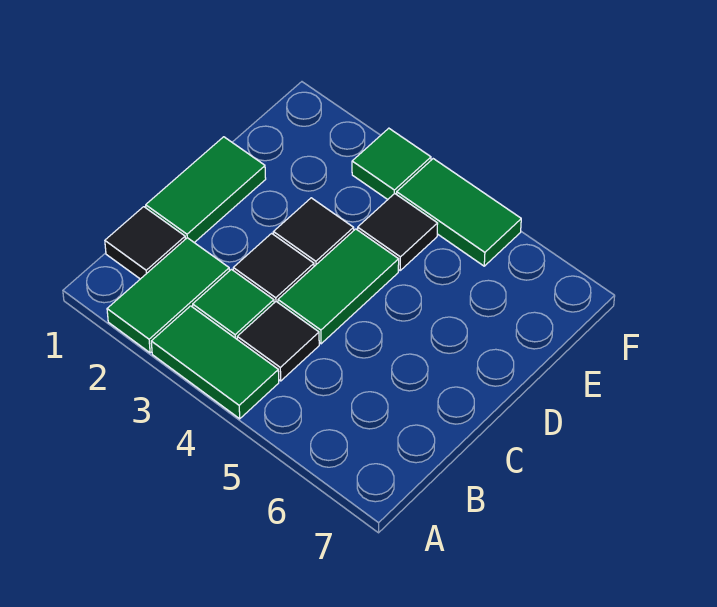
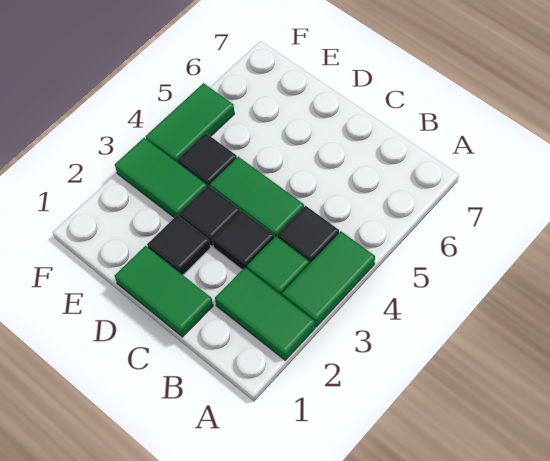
black 1x1 tile [105,207,185,279] -> black 1x1 tile moved to [147,215,210,275]
green 1x1 tile [352,128,431,199] -> green 1x2 tile [115,138,207,218]

